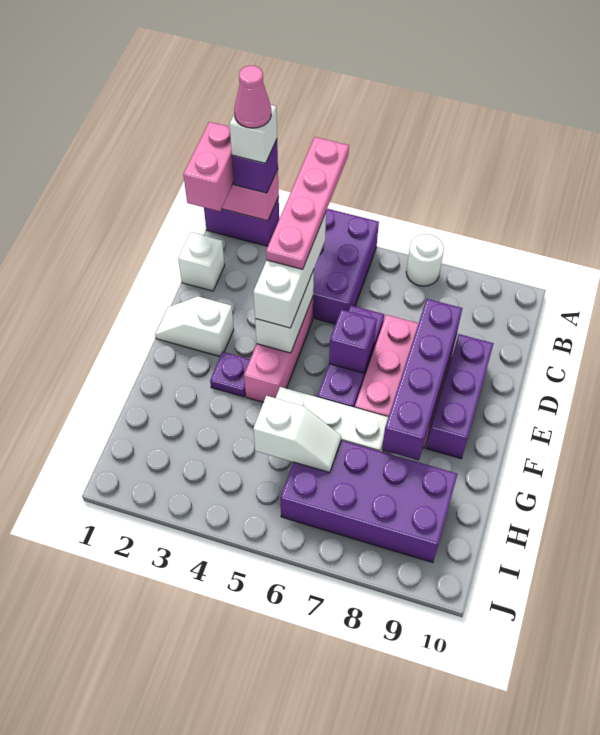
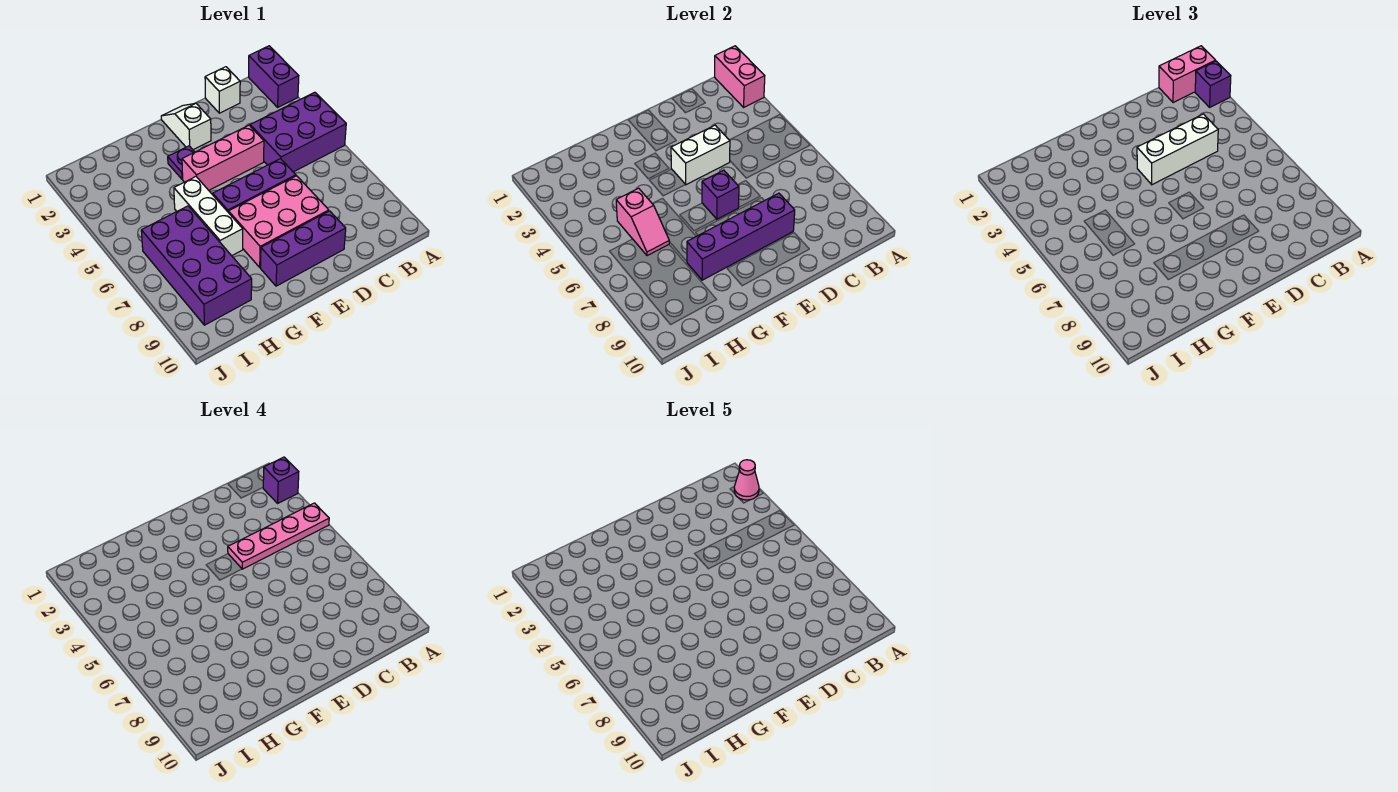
white 1x1 brick [230,105,277,163] -> purple 1x1 brick [263,457,299,503]
white 1x1 round brick [406,234,444,286] -> none
white 1x2 slope [253,396,341,473] -> pink 1x2 slope [616,188,669,256]

